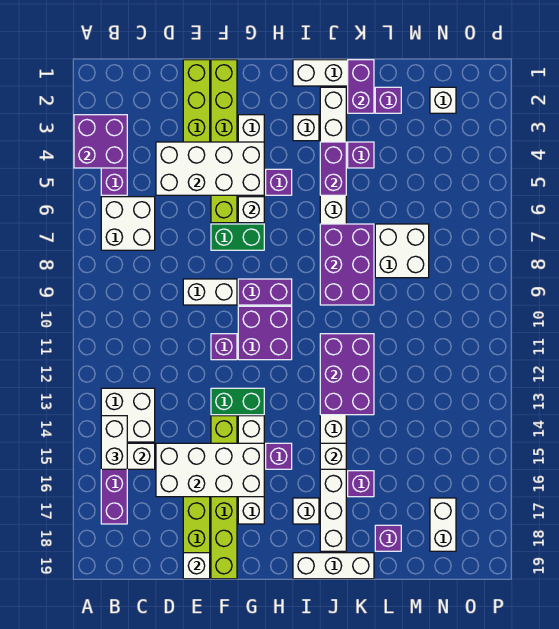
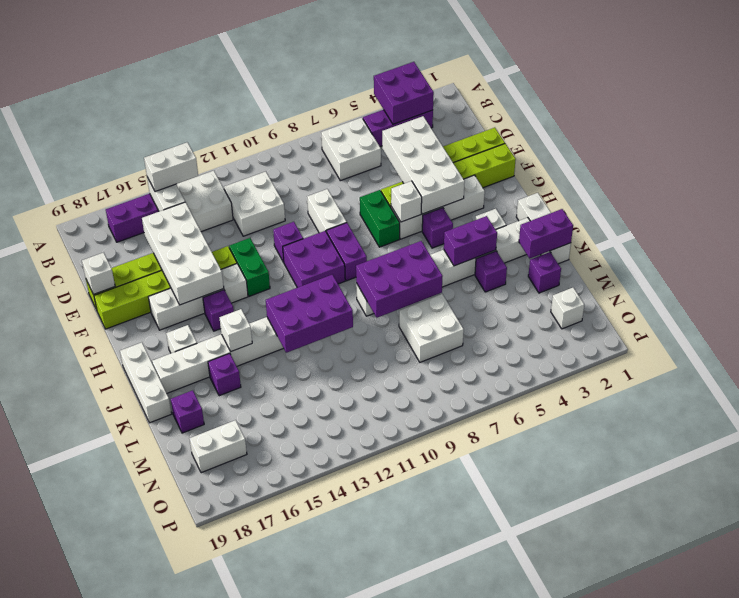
none -> white 2x2 brick [224,172,285,236]

